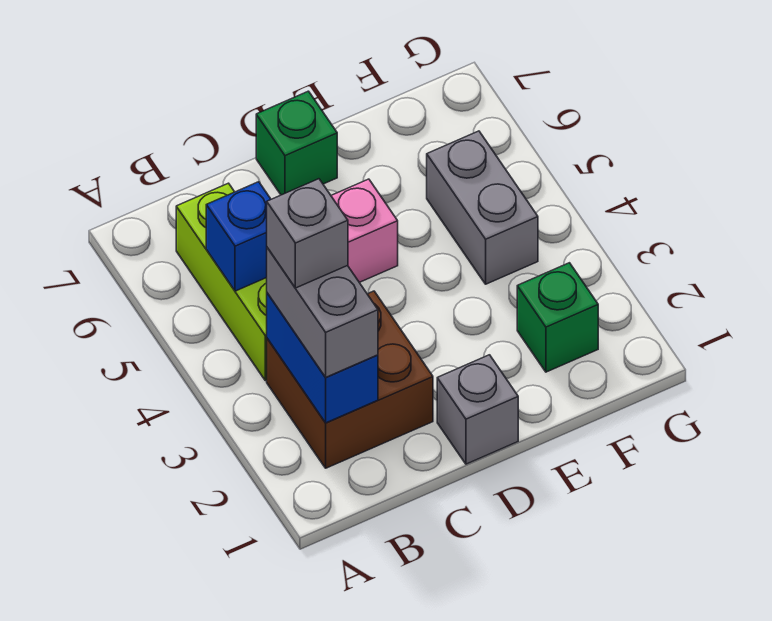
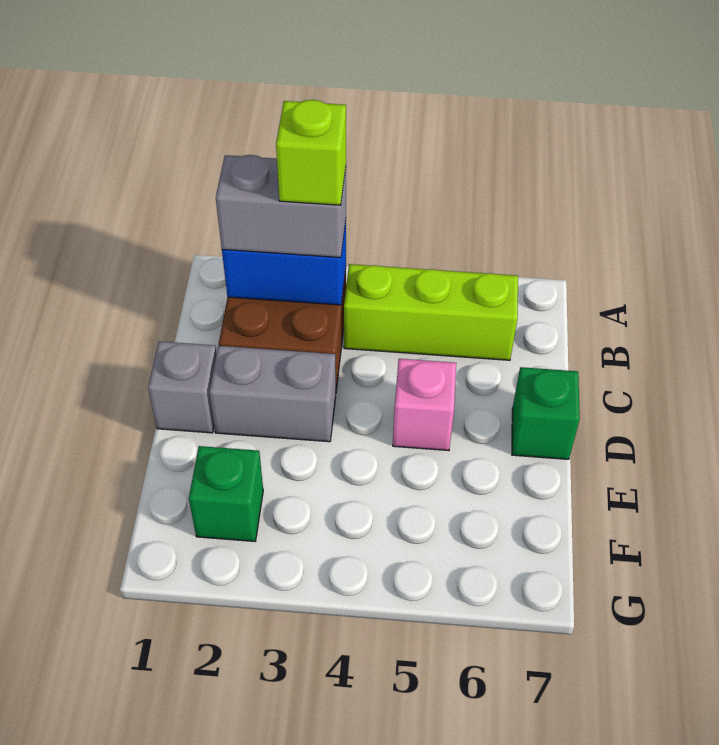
grey 1x1 brick [267,179,348,288] -> lime 1x1 brick [276,100,346,205]
blue 1x1 brick [206,182,271,291] -> none
grey 1x2 brick [427,131,538,284] -> grey 1x2 brick moved to [209,346,336,442]

